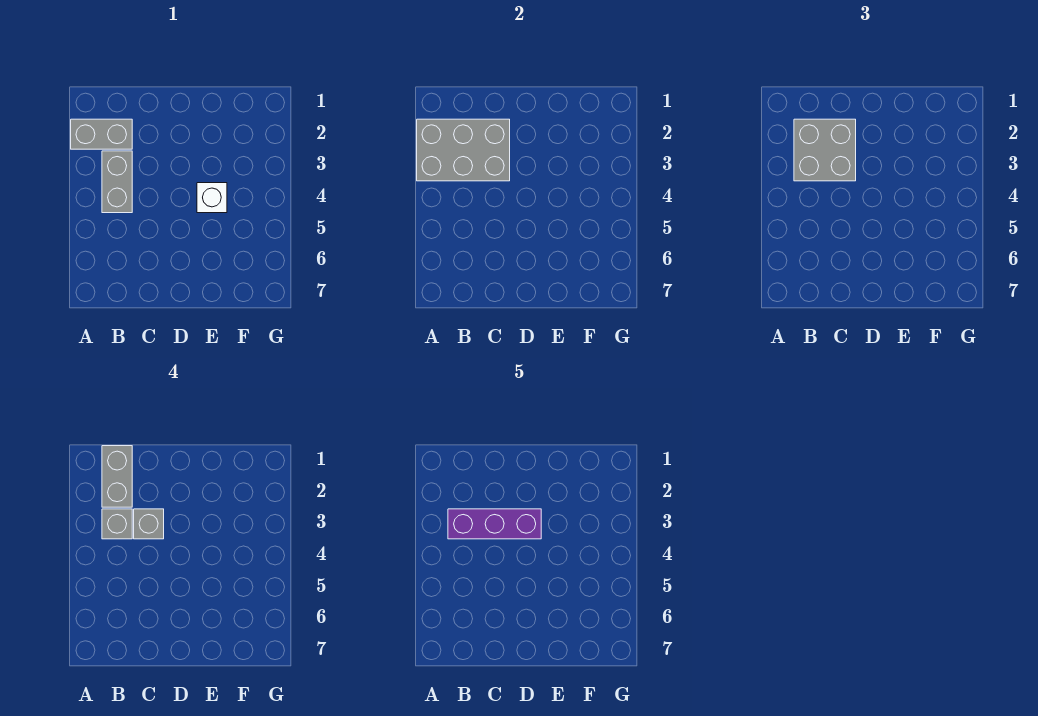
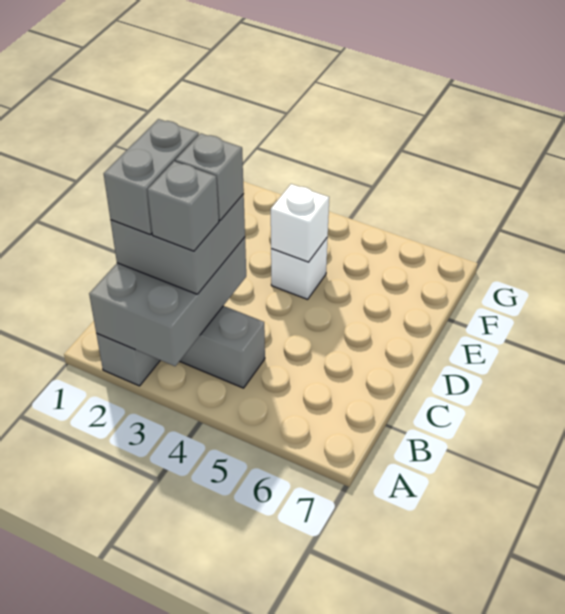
grey 1x2 brick [102,446,132,507] -> grey 1x2 brick turned to [104,119,199,235]
purple 1x3 brick [448,509,541,539] -> none
none -> white 1x1 brick [271,184,329,262]

